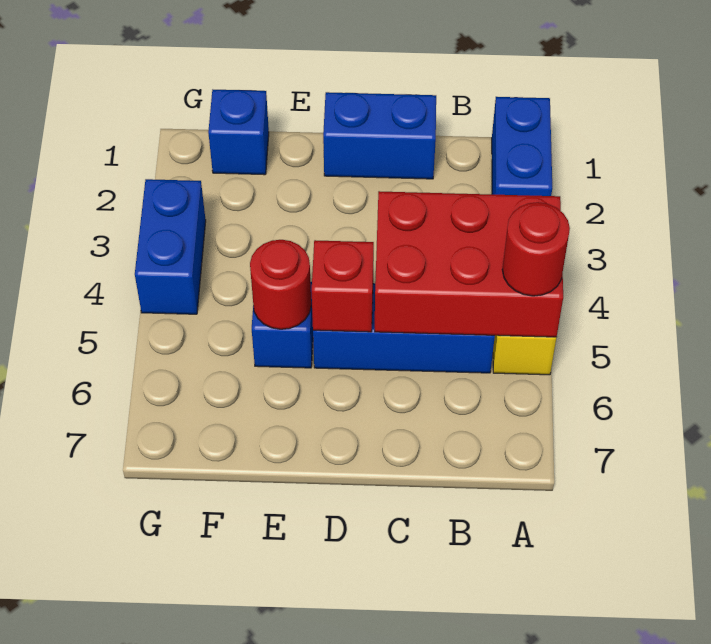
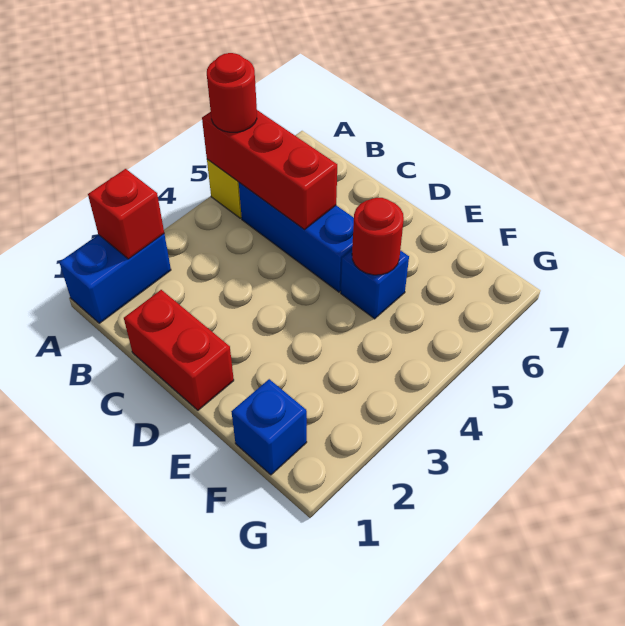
red 2x3 brick [375,191,563,337] -> red 1x3 brick [202,110,337,229]
blue 1x2 brick [323,92,436,179] -> red 1x2 brick [124,290,234,410]
red 1x1 brick [312,240,374,332] -> red 1x1 brick moved to [88,169,164,259]
blue 1x2 brick [135,179,206,314] -> none

